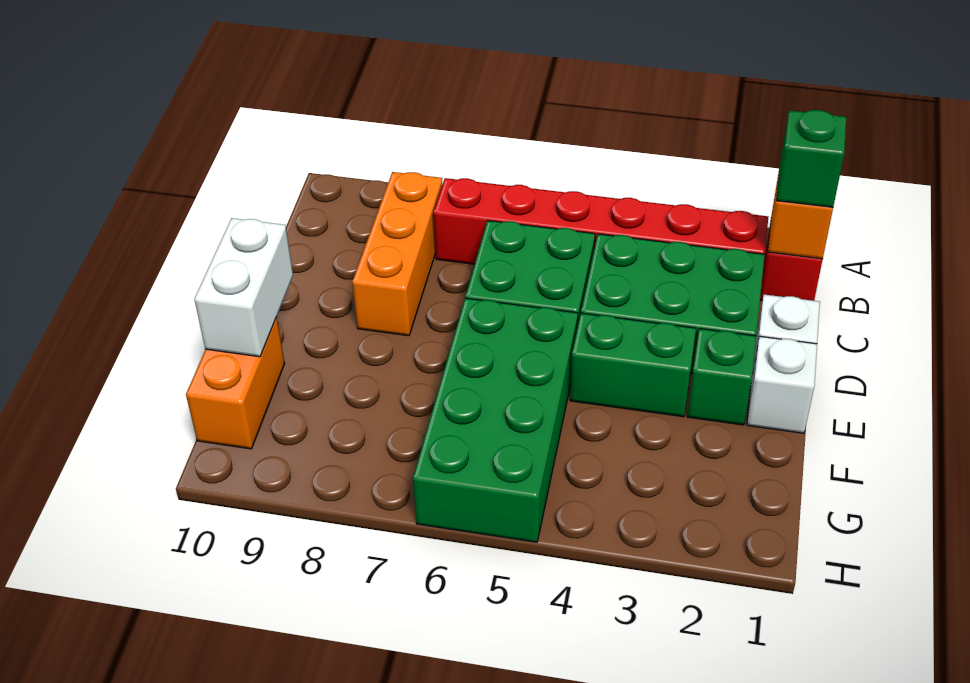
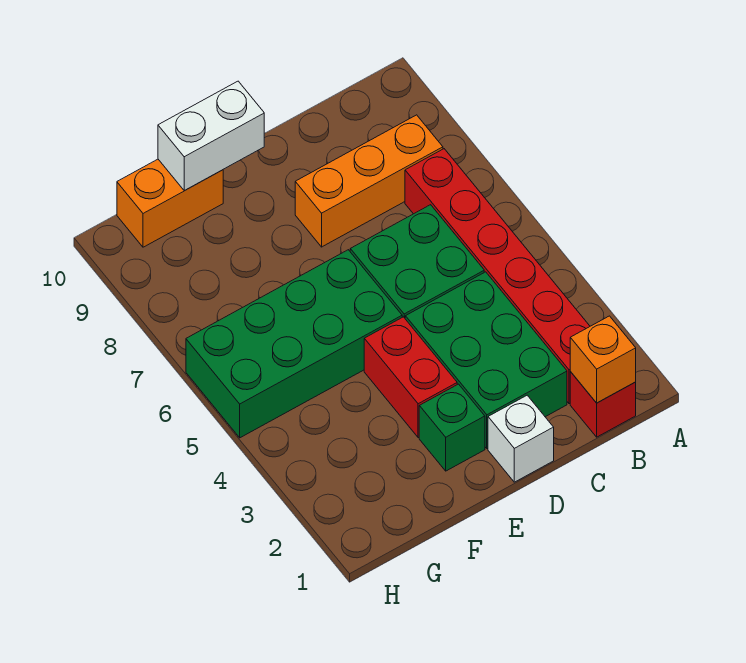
green 1x1 brick [776,110,846,207] -> none
white 1x1 brick [747,336,817,433] -> none
green 1x2 brick [570,313,696,417] -> red 1x2 brick [364,317,457,438]

